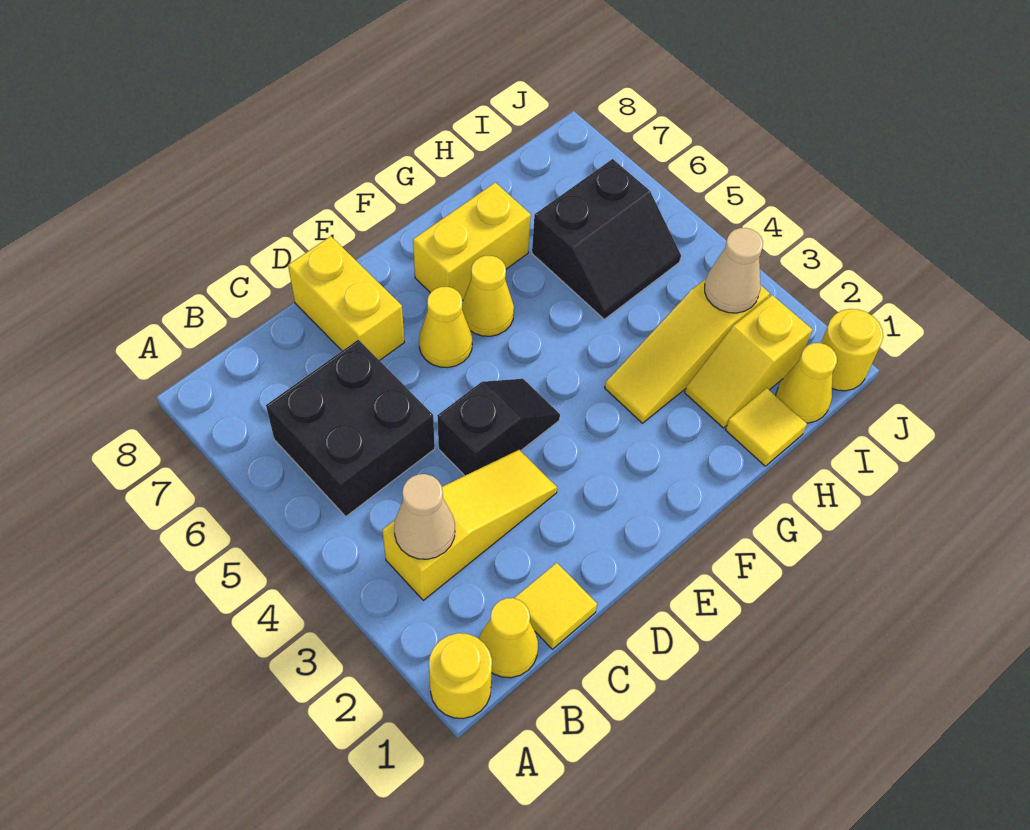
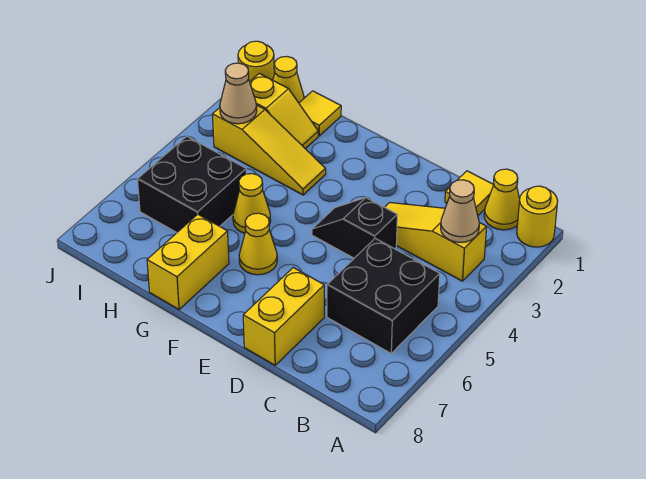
yellow 1x1 cone [419,287,472,368] -> yellow 1x1 cone moved to [233,174,271,233]
yellow 1x2 brick [413,182,531,301] -> yellow 1x2 brick turned to [147,214,229,310]
black 2x2 slope [532,159,681,319] -> black 2x2 brick [138,136,246,232]

